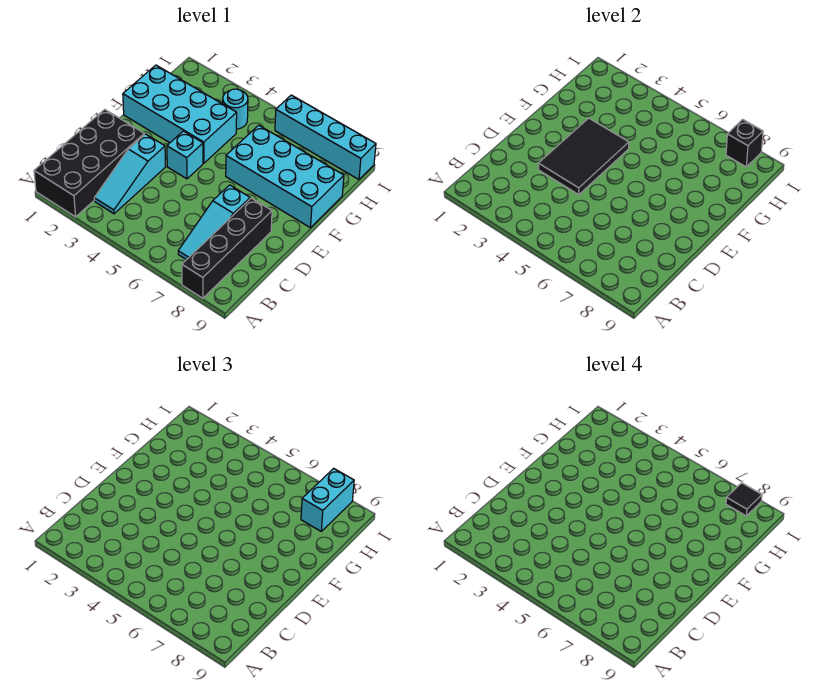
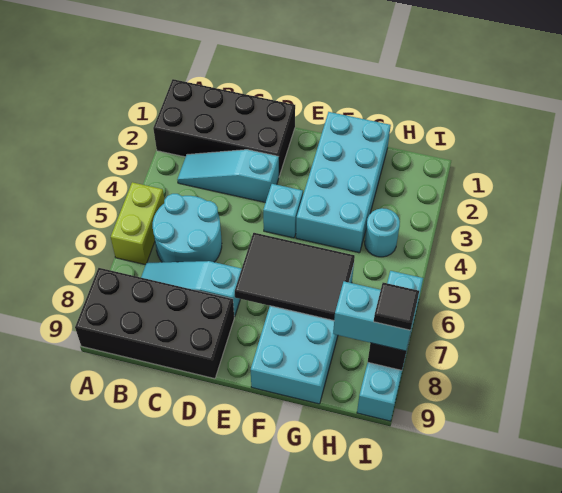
none -> lime 1x2 brick [111,182,164,265]
black 1x4 brick [182,198,272,298] -> black 2x4 brick [75,268,234,379]
none -> cyan 2x2 round brick [153,194,222,262]
black 2x3 tile [538,118,629,195] -> black 2x3 tile moved to [235,233,355,321]

